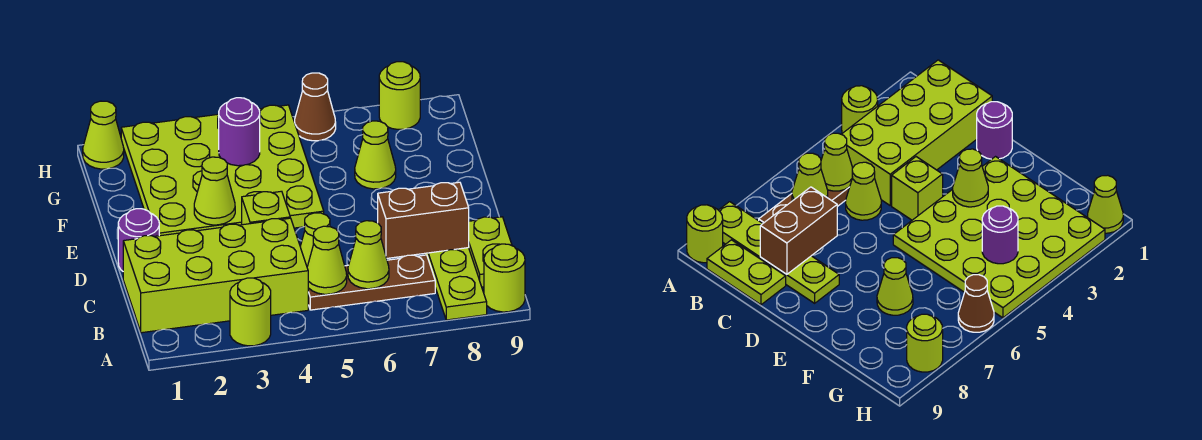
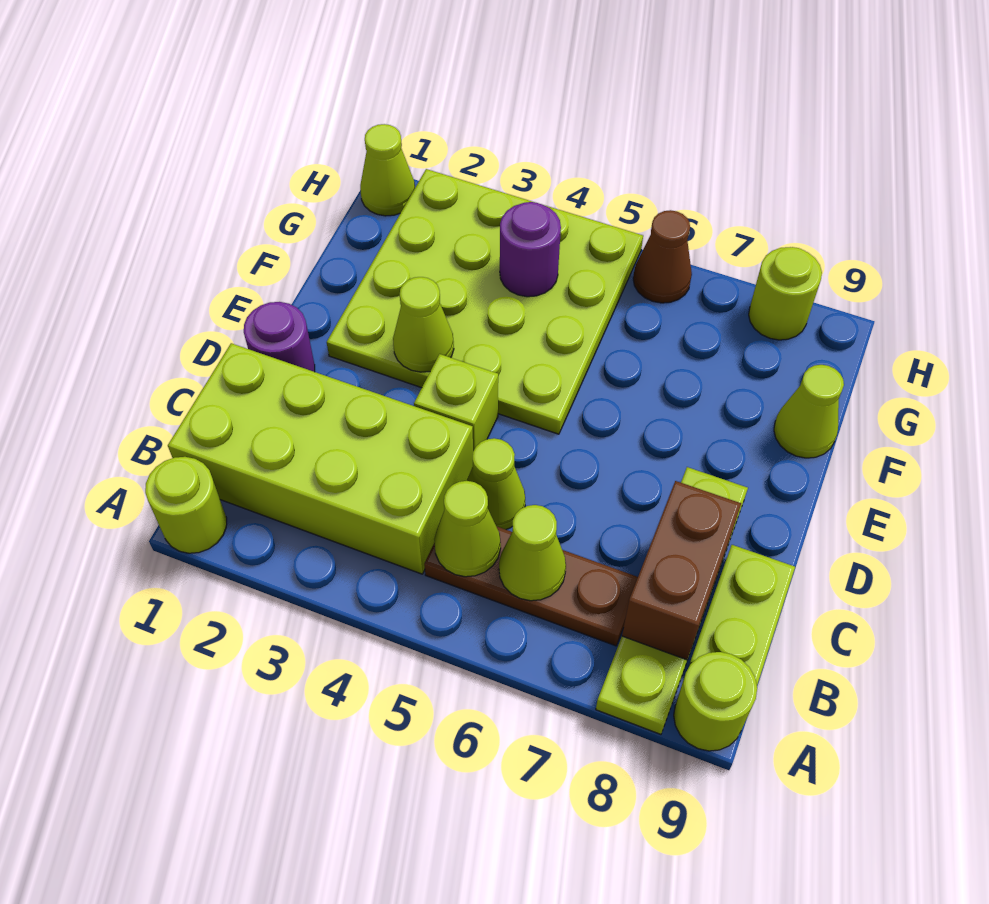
lime 1x1 round brick [230,278,271,346] -> lime 1x1 round brick moved to [145,457,227,553]
brown 1x2 brick [378,182,469,258] -> brown 1x2 brick turned to [622,481,741,660]
lime 1x1 cone [355,121,396,189] -> lime 1x1 cone moved to [774,365,844,458]

